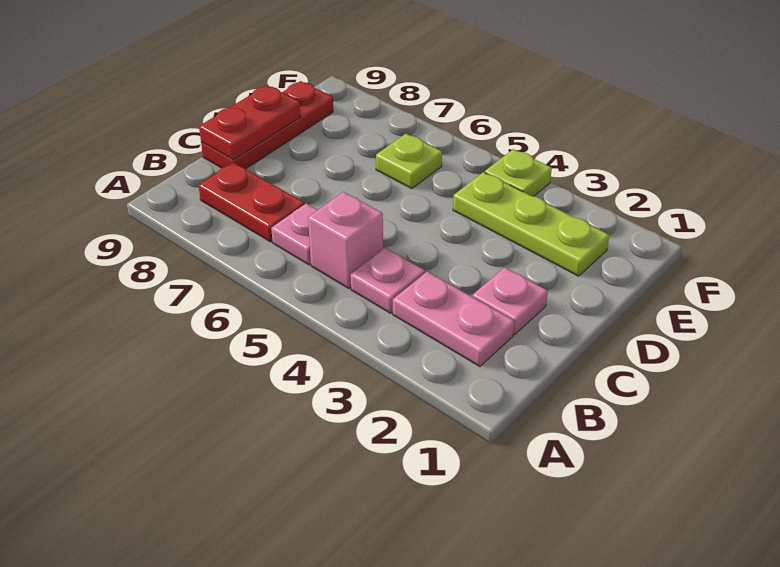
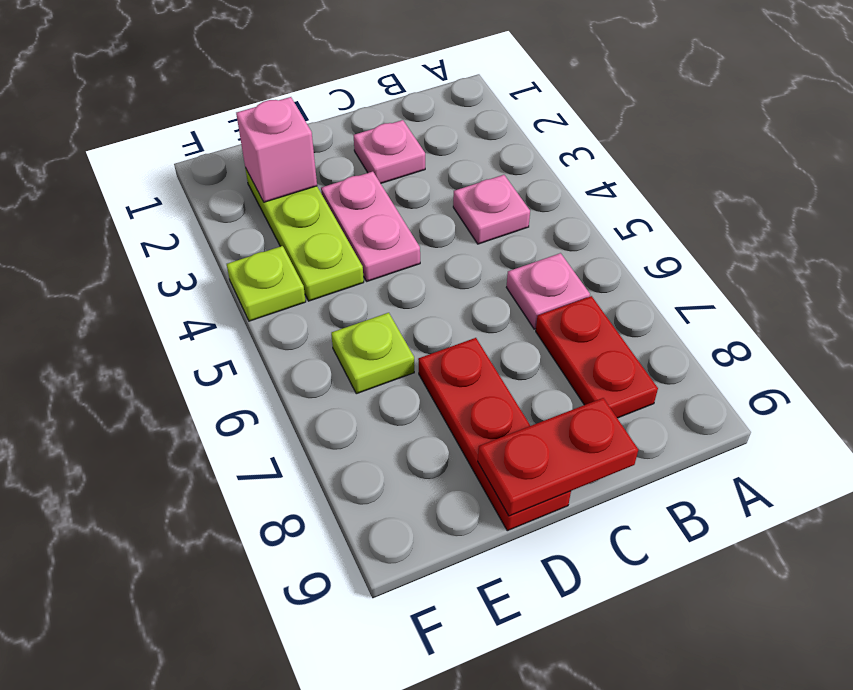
pink 1x2 plate [393,272,514,366] -> pink 1x2 plate moved to [321,171,420,281]
pink 1x1 brick [308,192,383,288] -> pink 1x1 brick moved to [236,97,317,202]
red 1x3 plate [201,81,333,169] -> red 1x3 plate turned to [418,338,571,531]

